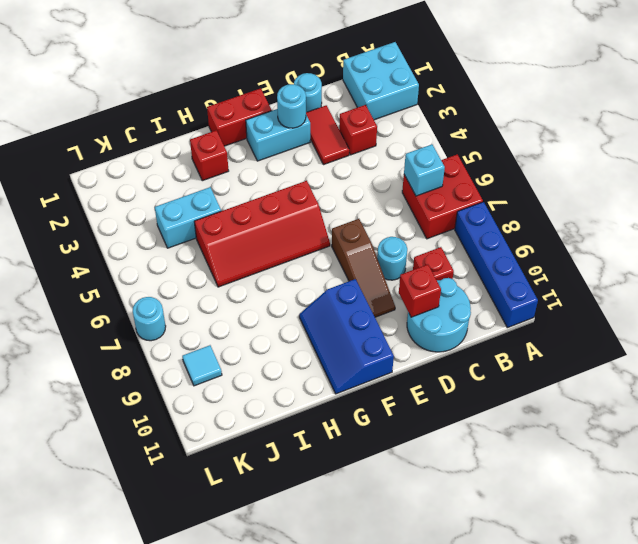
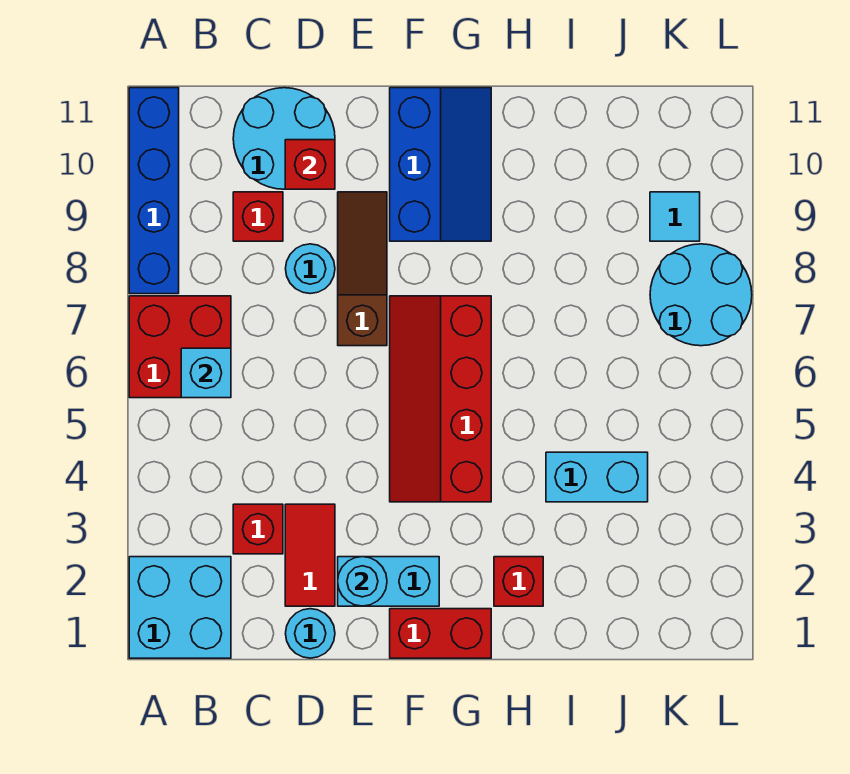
red 2x4 slope [194,180,330,287] -> red 2x4 slope turned to [390,296,491,502]
cyan 1x1 round brick [133,297,166,341] -> cyan 2x2 round brick [650,244,752,346]

